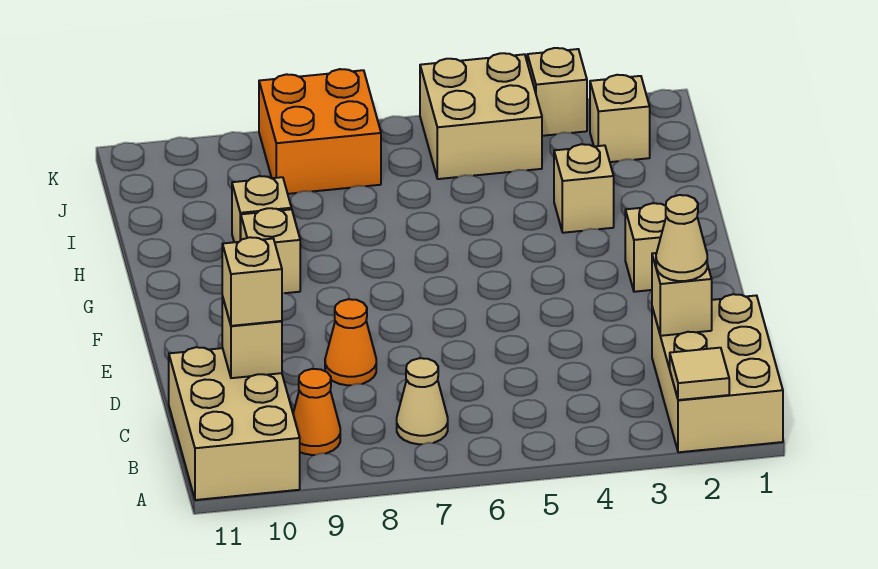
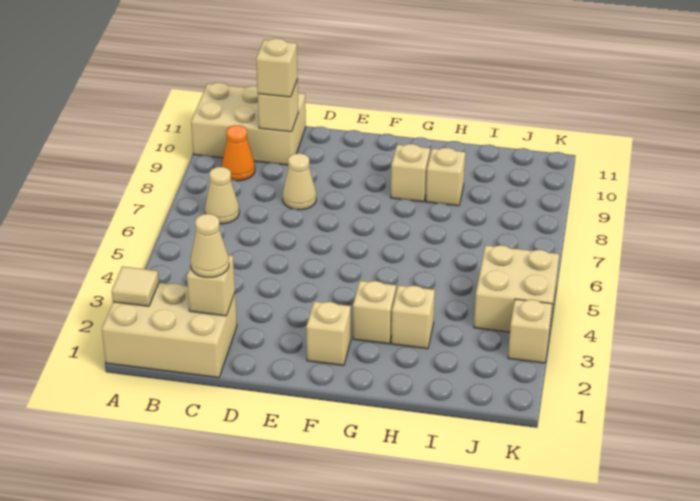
orange 1x1 cone [325,299,376,385] -> tan 1x1 cone [283,153,316,210]
tan 1x1 brick [590,75,650,162] -> tan 1x1 brick moved to [353,281,396,344]
orange 2x2 brick [259,69,381,194] -> none

